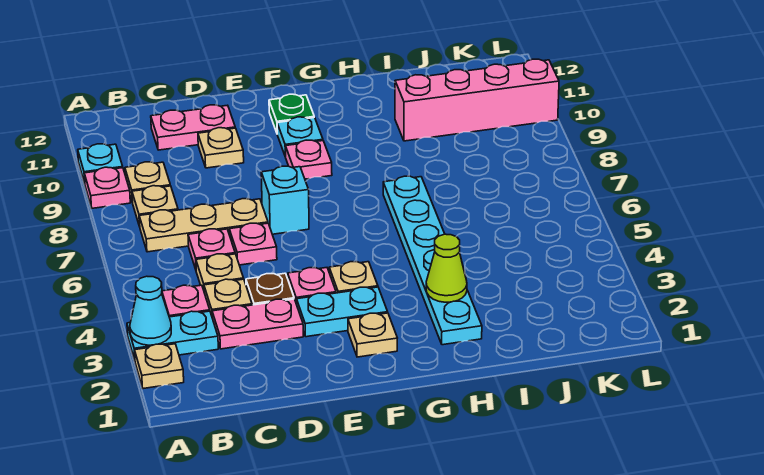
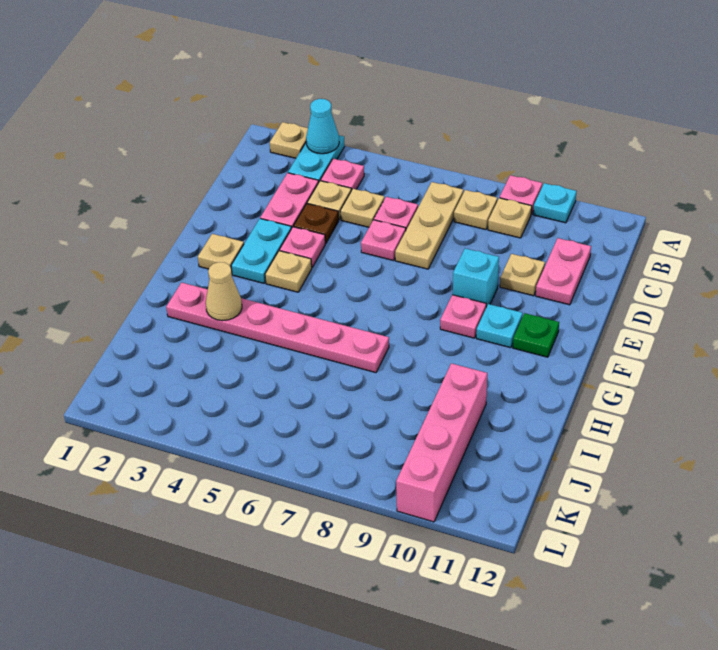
cyan 1x1 brick [261,166,309,234] -> cyan 1x1 brick moved to [453,248,499,307]
cyan 1x6 plate [383,176,482,345] -> pink 1x6 plate [166,283,389,373]
lime 1x1 cone [426,234,467,302] -> tan 1x1 cone [206,262,242,321]

